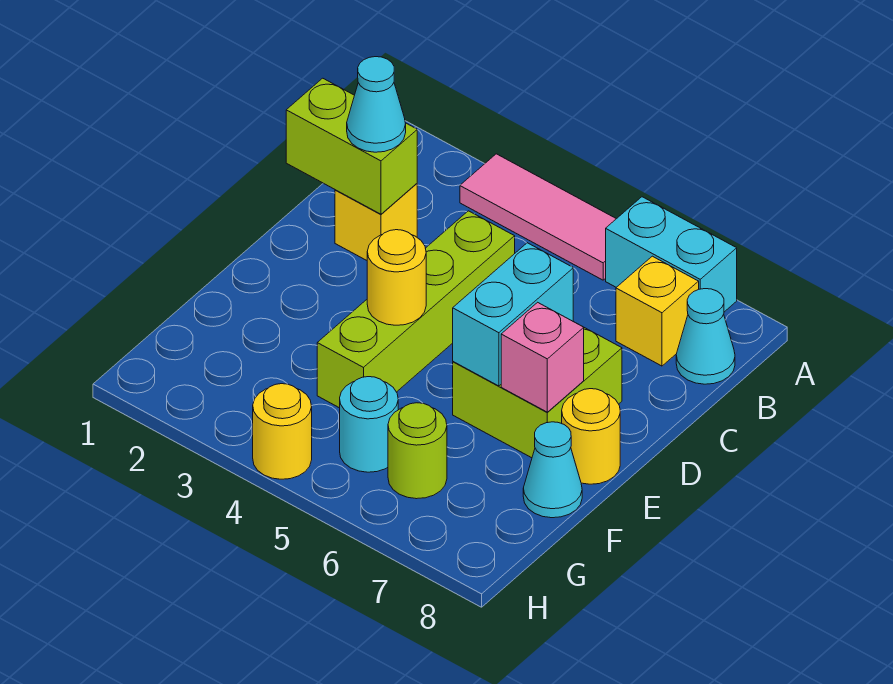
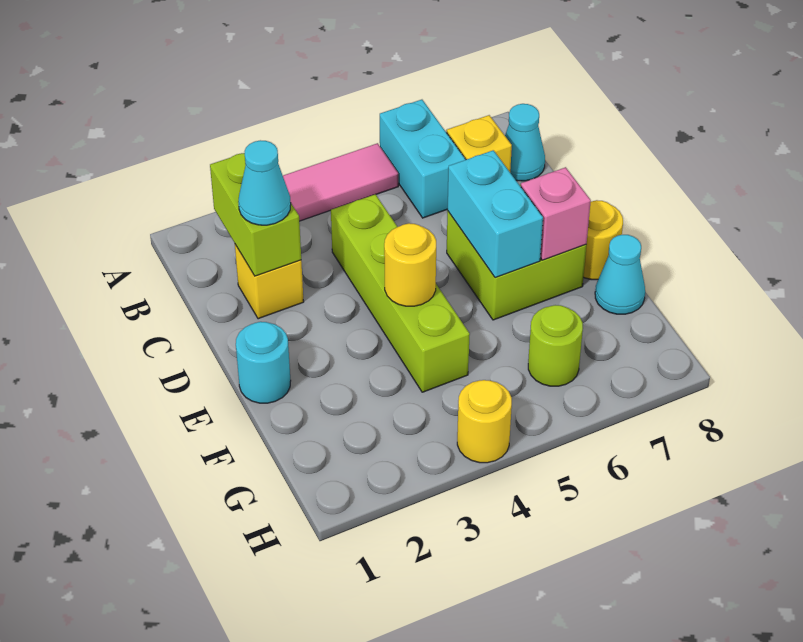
cyan 1x2 brick [606,197,737,312] -> cyan 1x2 brick turned to [380,100,466,218]
lime 1x2 brick [286,78,417,214] -> lime 1x2 brick turned to [210,153,301,276]
cyan 1x1 round brick [340,377,398,472] -> cyan 1x1 round brick moved to [236,322,291,403]

